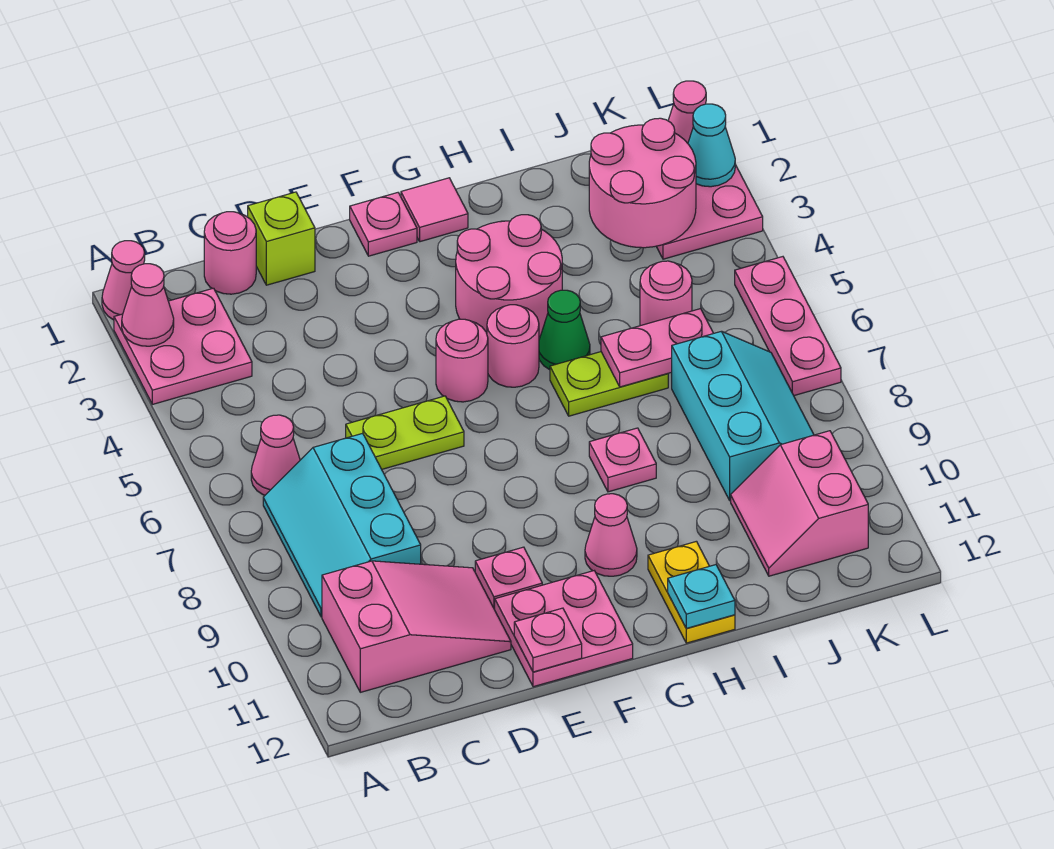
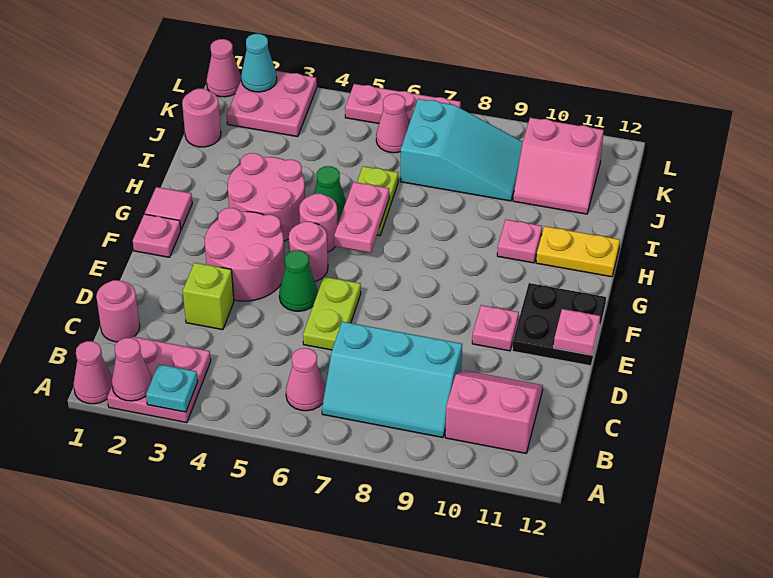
pink 2x3 slope [322,561,511,692] -> pink 2x2 slope [445,370,543,453]
lime 1x1 brick [248,192,315,285] -> lime 1x1 brick moved to [183,263,234,330]
none -> green 1x1 cone [279,250,318,311]
pink 2x2 plate [495,571,633,687] -> black 2x2 plate [512,283,606,366]
pink 1x1 cone [585,494,637,576] -> pink 1x1 cone moved to [376,94,409,153]
pink 1x1 plate [589,428,656,492] -> pink 1x1 plate moved to [497,220,542,263]
cyan 1x1 plate [668,565,735,628] -> cyan 1x1 plate moved to [146,364,198,412]
pink 1x2 plate [601,309,713,387] -> pink 1x2 plate moved to [334,182,389,253]
pink 2x2 round brick [589,118,696,248] -> pink 2x2 round brick moved to [205,208,285,301]
pink 1x1 round brick [640,261,692,326] -> pink 1x1 round brick moved to [182,89,221,147]
cyan 2x3 slope [672,331,814,501] -> cyan 2x3 slope turned to [400,99,523,201]

